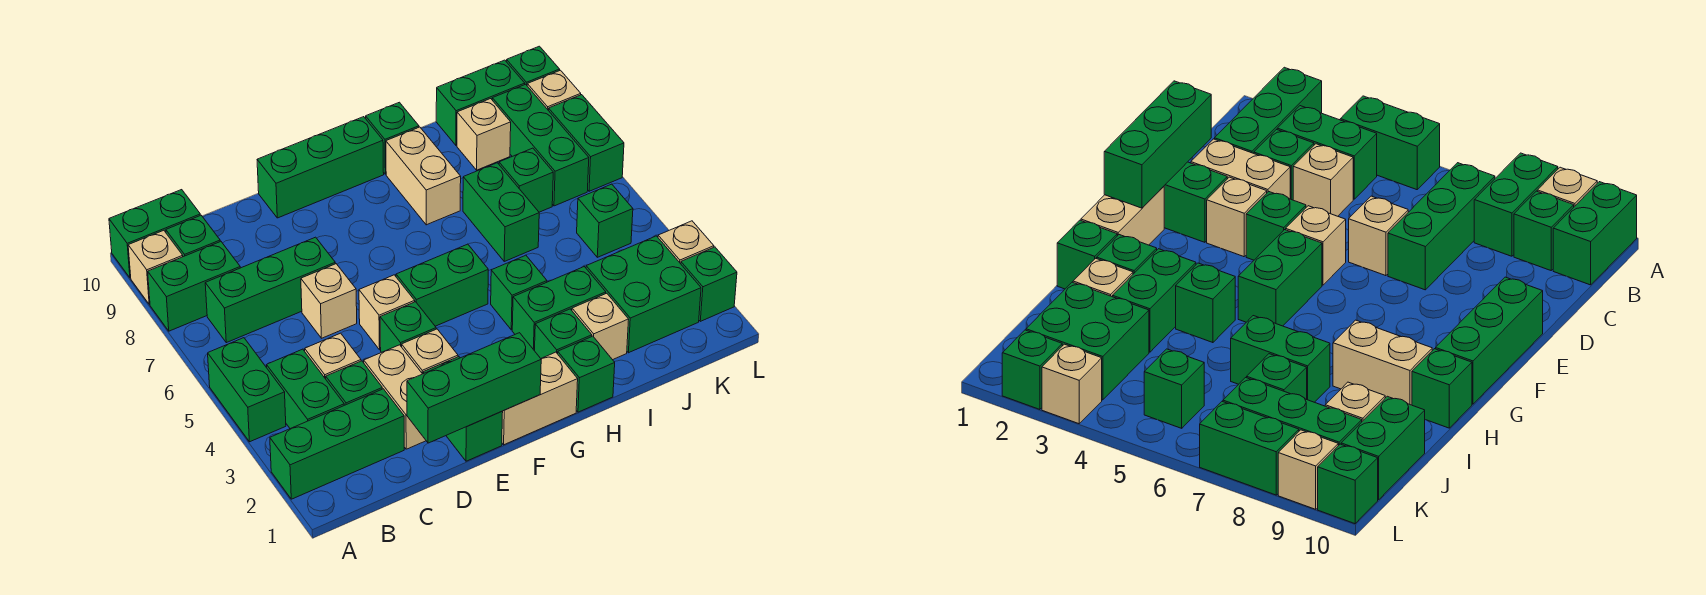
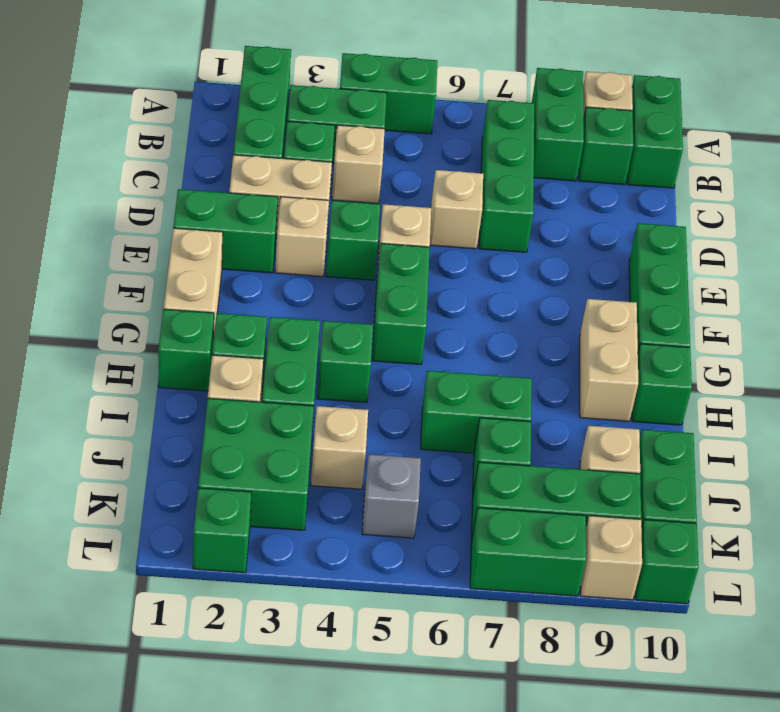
green 1x3 brick [407,333,541,443] -> none
tan 1x2 brick [386,127,461,225] -> tan 1x2 brick turned to [580,299,638,421]
green 1x1 brick [577,184,633,257] -> grey 1x1 brick [362,454,421,538]
tan 1x1 brick [658,221,714,264] -> tan 1x1 brick moved to [311,406,368,489]

